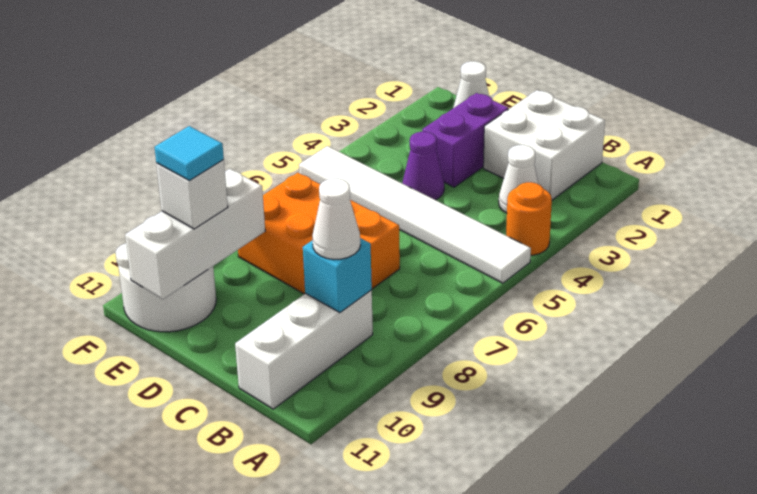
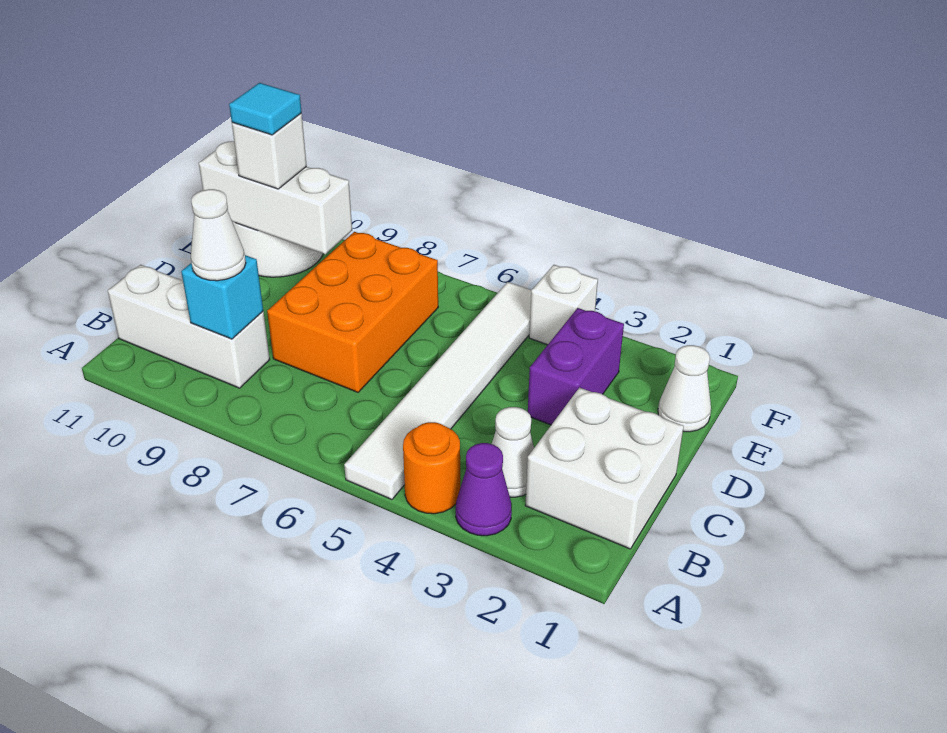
purple 1x2 brick [422,93,509,187] -> purple 1x2 brick turned to [528,308,624,425]
purple 1x1 cone [402,132,444,200] -> purple 1x1 cone moved to [456,443,512,536]
none -> white 1x1 brick [529,265,598,345]

